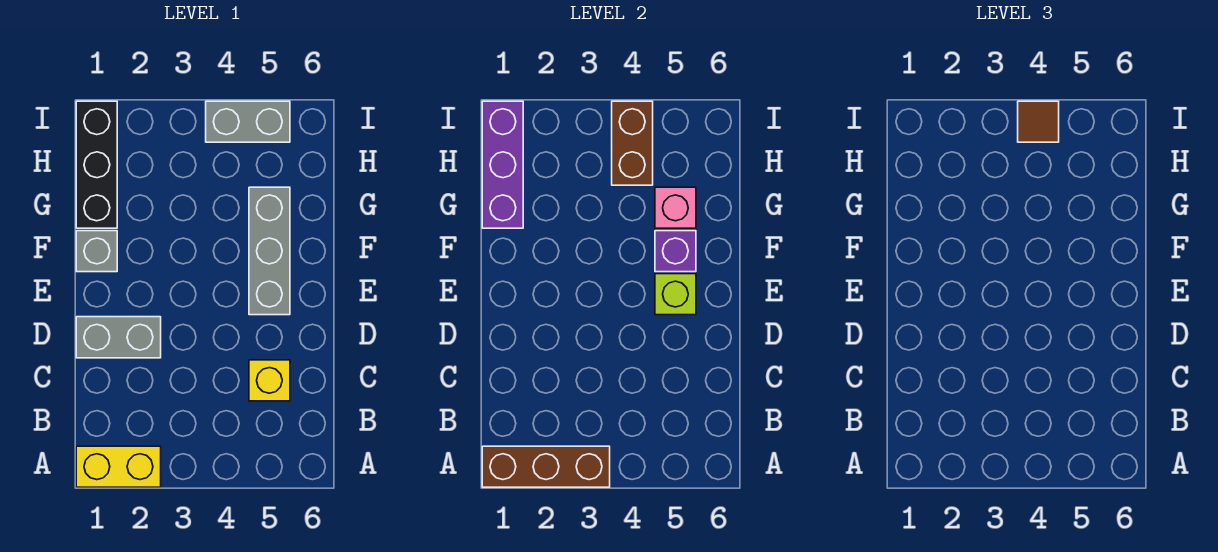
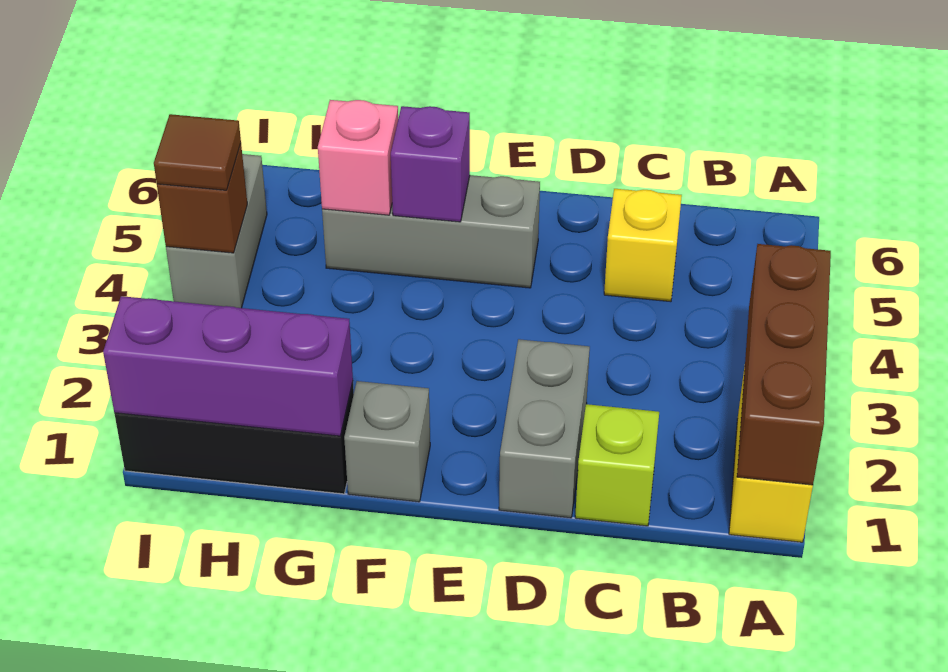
lime 1x1 brick [655,274,696,315] -> lime 1x1 brick moved to [575,404,659,526]
brown 1x2 brick [612,101,653,185] -> brown 1x1 brick [157,144,247,253]

